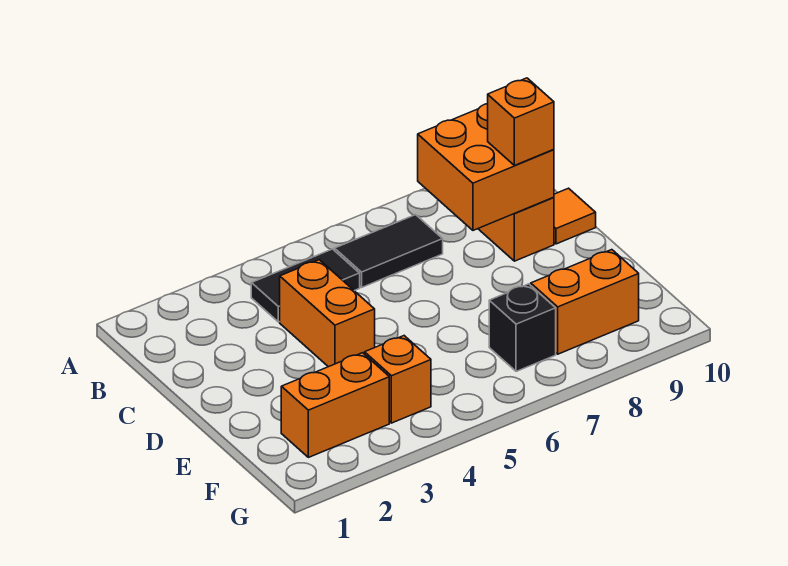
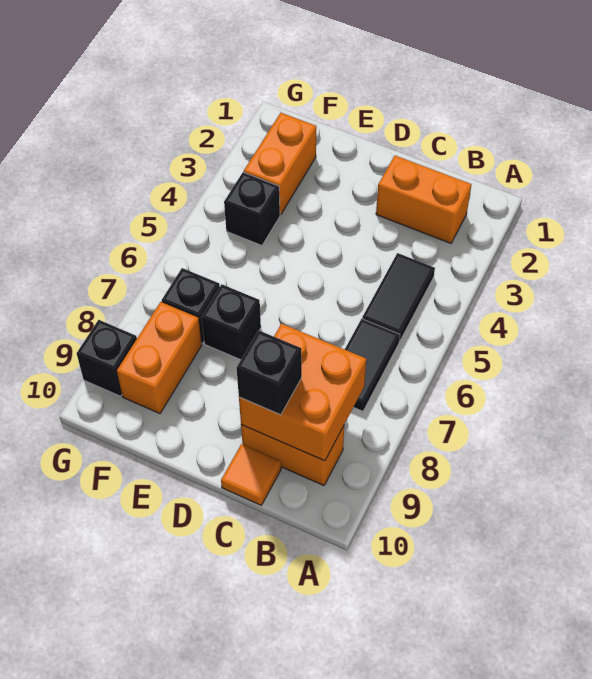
orange 1x2 brick [280,260,375,367] -> orange 1x2 brick moved to [376,156,471,243]
orange 1x1 brick [488,78,554,165] -> black 1x1 brick [237,330,302,415]
none -> black 1x1 brick [202,284,261,360]
orange 1x1 brick [365,336,431,423] -> black 1x1 brick [224,172,280,246]
none -> black 1x1 brick [77,320,137,396]

